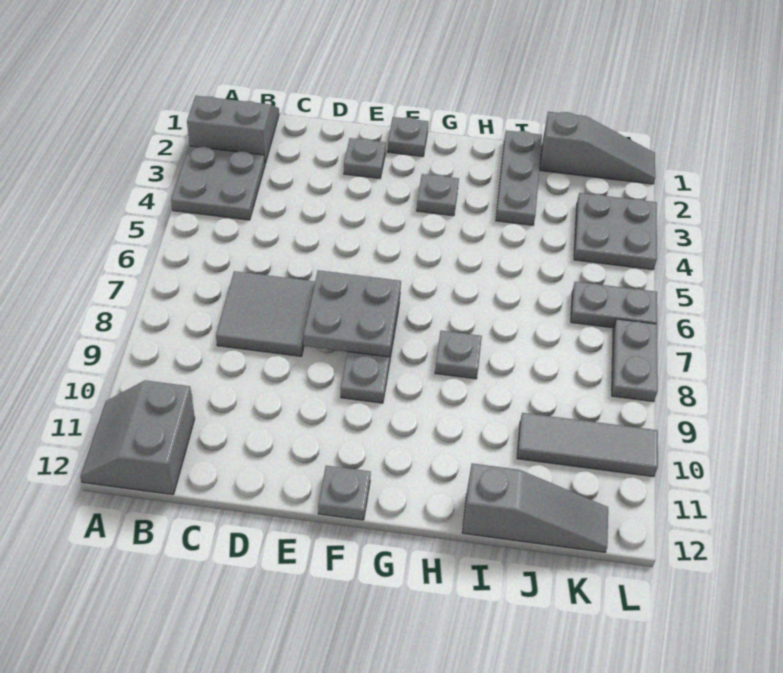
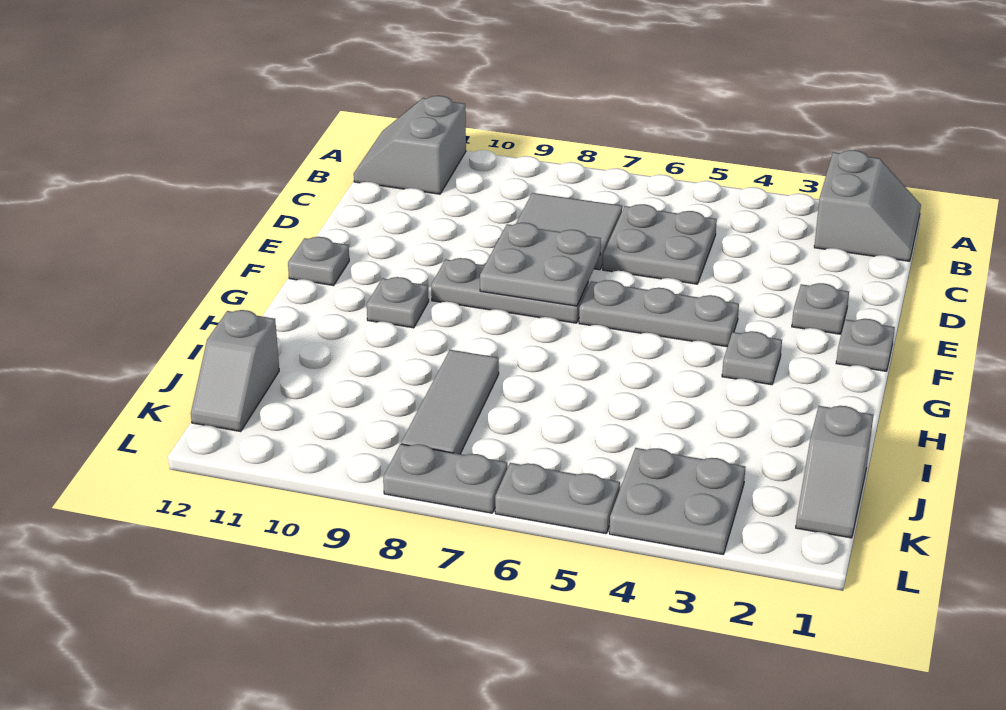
grey 2x2 plate [171,146,265,220] -> grey 2x2 plate moved to [603,204,717,284]
grey 2x2 slope [80,380,195,495] -> grey 2x2 slope turned to [354,96,466,194]
grey 1x1 plate [435,331,482,379] -> grey 1x1 plate moved to [367,277,429,328]
grey 1x3 plate [496,130,542,225] -> grey 1x3 plate moved to [579,280,739,347]
grey 1x3 slope [462,463,608,552] -> grey 1x2 slope [191,310,279,431]
grey 1x3 slope [540,112,655,184] -> grey 1x2 slope [796,406,873,538]
grey 1x3 tile [517,413,658,477] -> grey 1x3 tile moved to [401,350,499,454]
grey 1x2 plate [571,282,657,328] -> grey 1x2 plate turned to [495,463,620,534]

